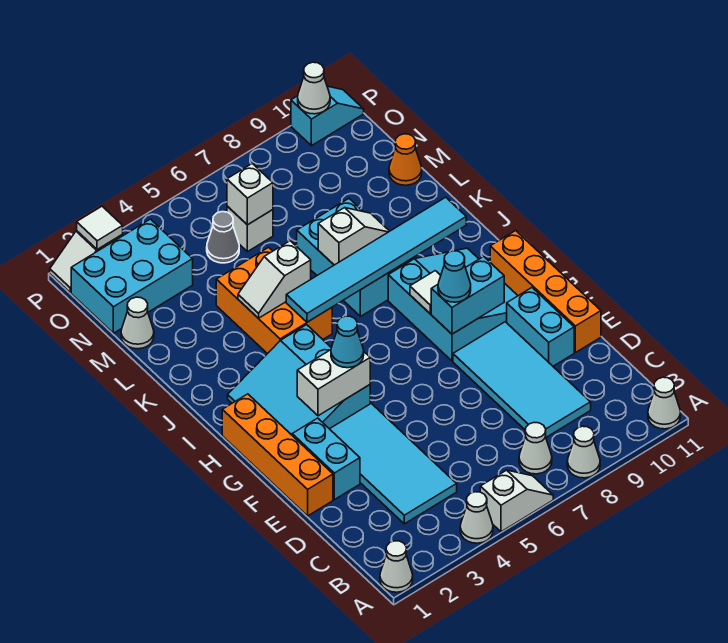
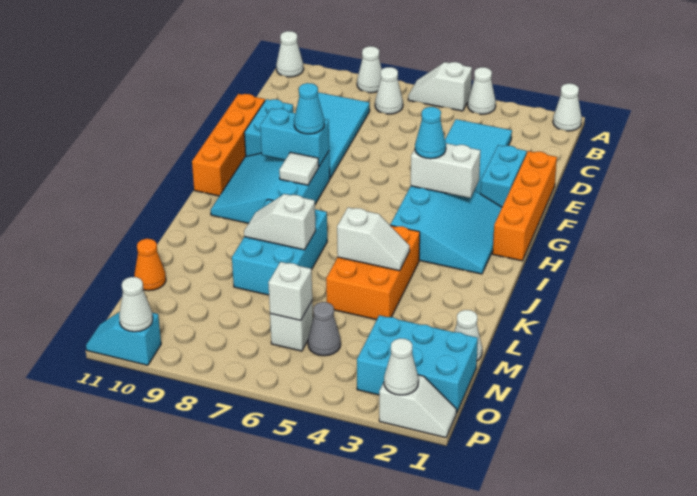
cyan 1x6 tile [286,197,466,322] -> none
white 1x1 tile [77,206,123,250] -> white 1x1 cone [384,338,419,395]

